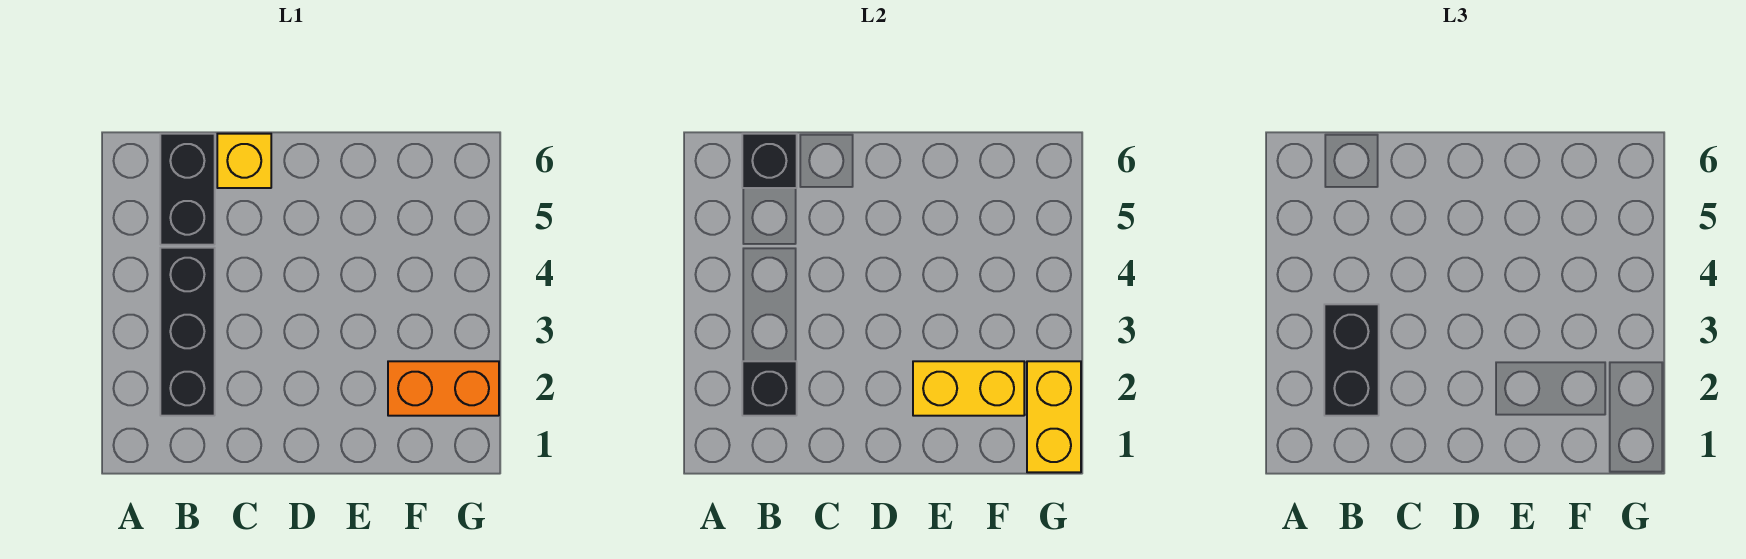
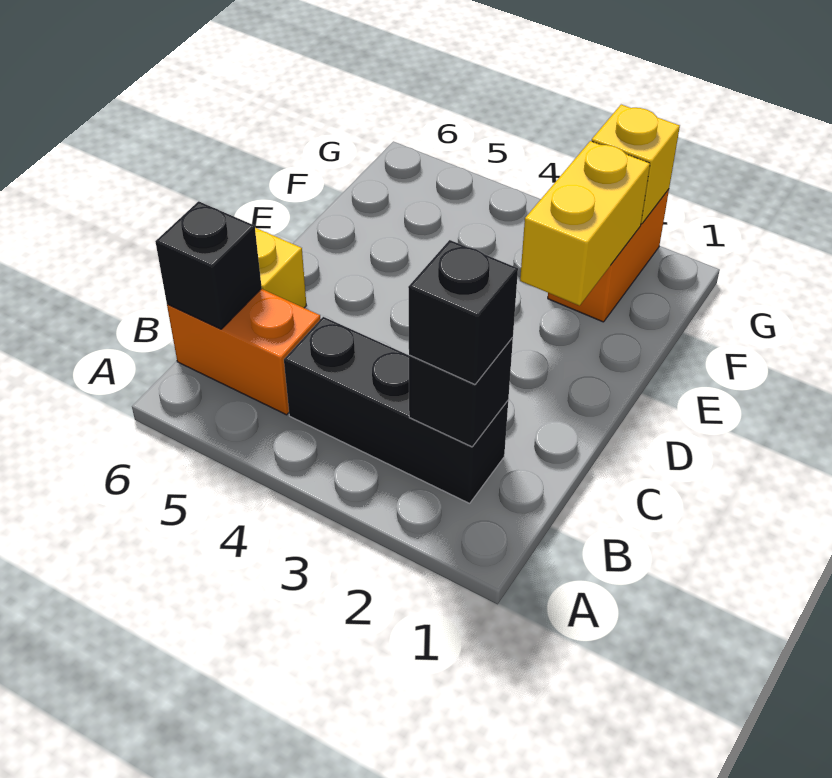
black 1x2 brick [1324,304,1379,416] -> black 1x1 brick [408,240,518,385]
black 1x2 brick [160,134,215,245] -> orange 1x2 brick [167,289,320,415]
yellow 1x2 brick [1027,361,1081,472] -> yellow 1x1 brick [592,105,680,224]

